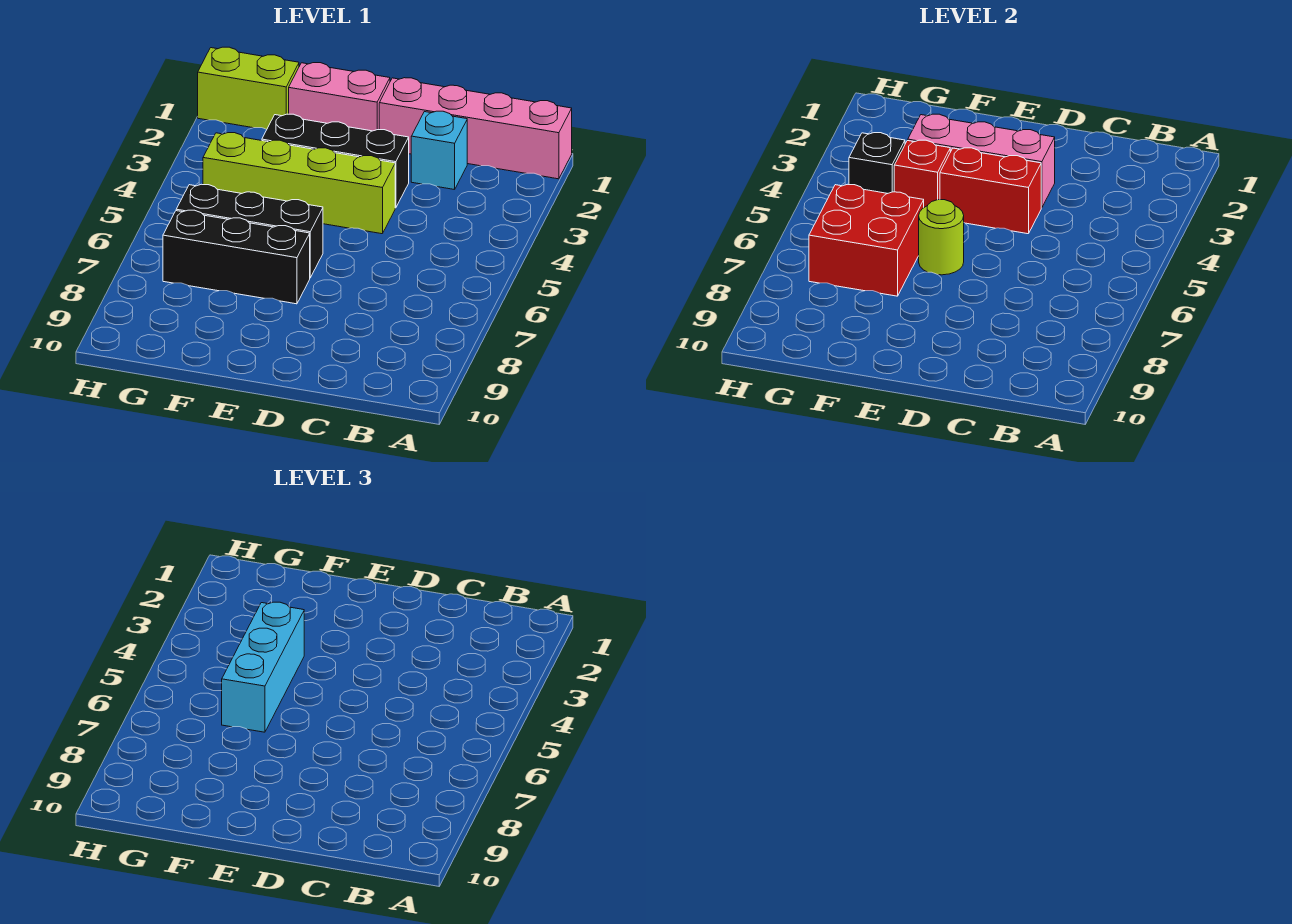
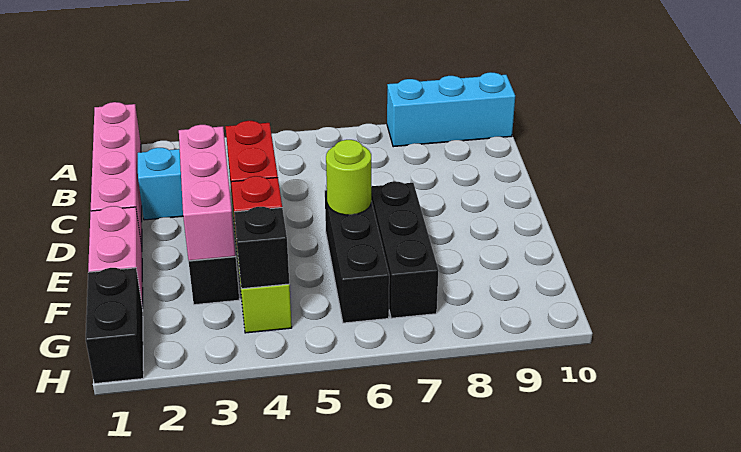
cyan 1x3 brick [222,602,304,732] -> cyan 1x3 brick moved to [387,72,515,147]
red 2x2 brick [809,184,924,296] -> none
lime 1x2 brick [198,47,299,129] -> black 1x2 brick [86,268,144,384]

